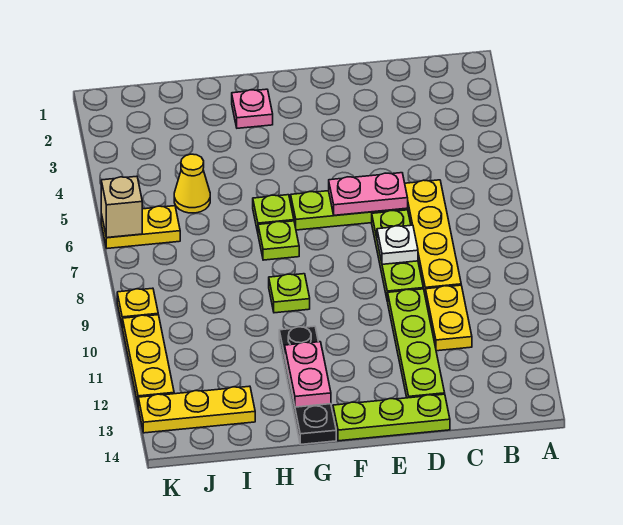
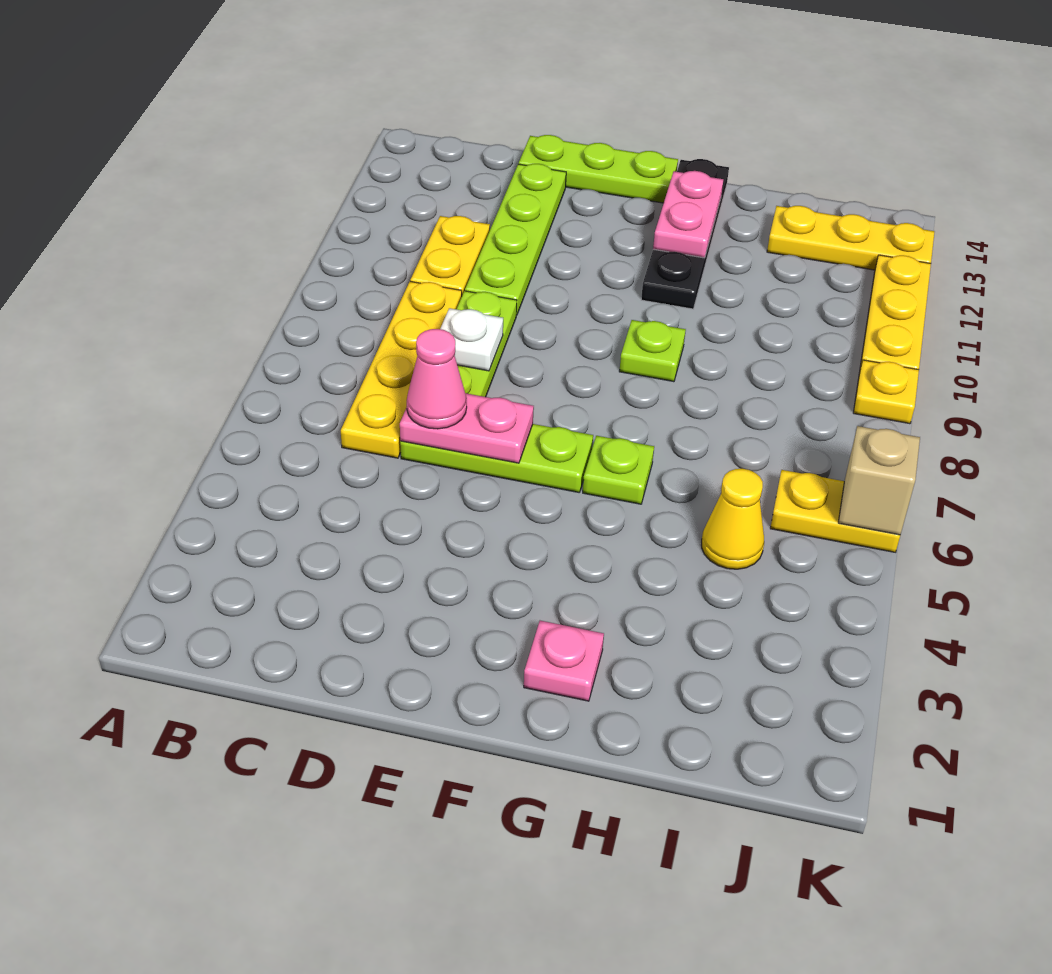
none -> pink 1x1 cone [407,329,467,429]
lime 1x1 plate [258,221,299,260] -> none

